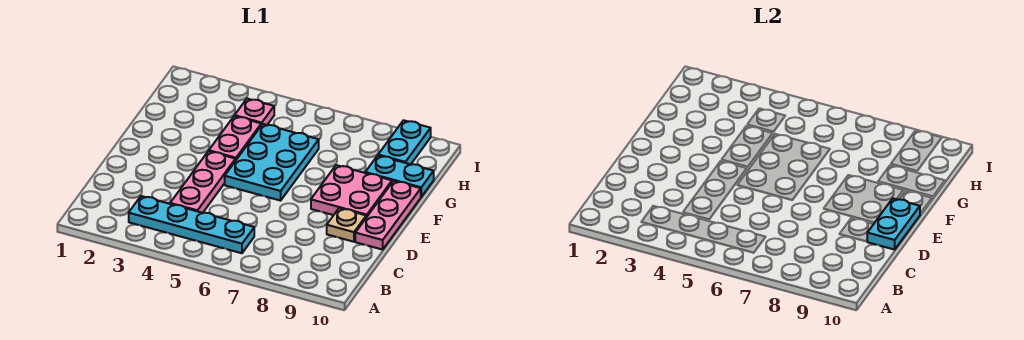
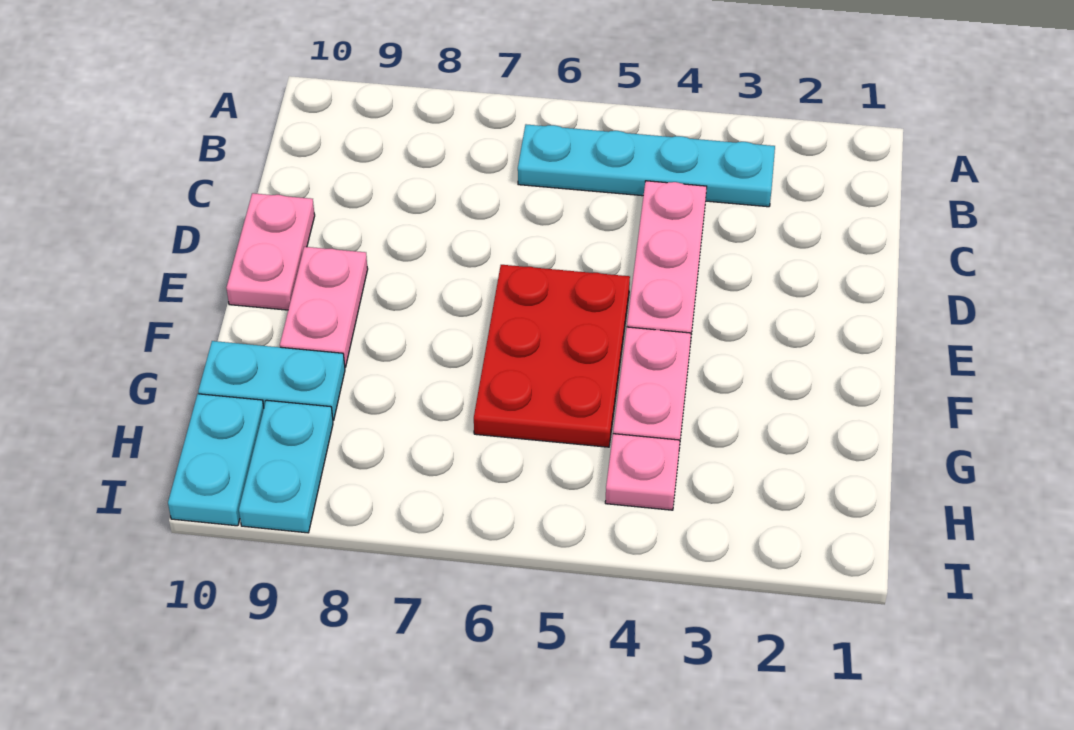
tan 1x1 plate [327,208,366,242] -> none
pink 1x3 plate [355,181,421,250] -> pink 1x2 plate [226,193,315,310]
cyan 1x2 plate [867,199,920,250] -> cyan 1x2 plate moved to [168,394,264,526]
cyan 2x3 plate [225,124,319,201] -> red 2x3 plate [474,265,630,447]
pink 2x2 plate [311,165,392,217] -> pink 1x2 plate [280,247,368,367]

